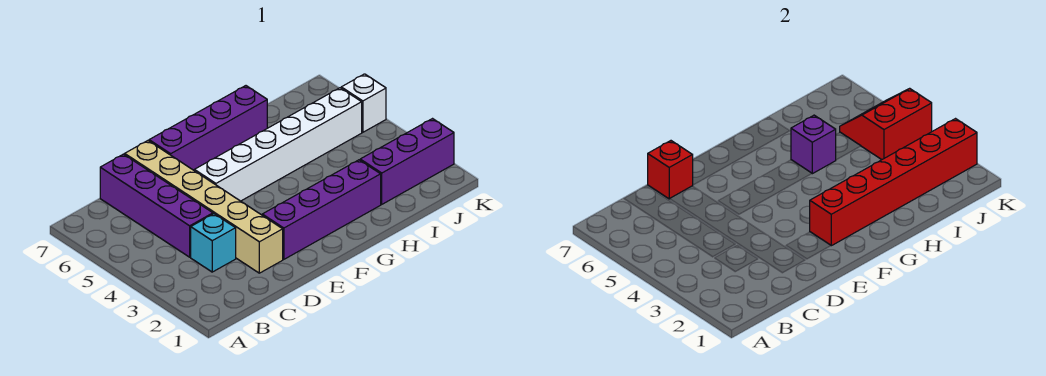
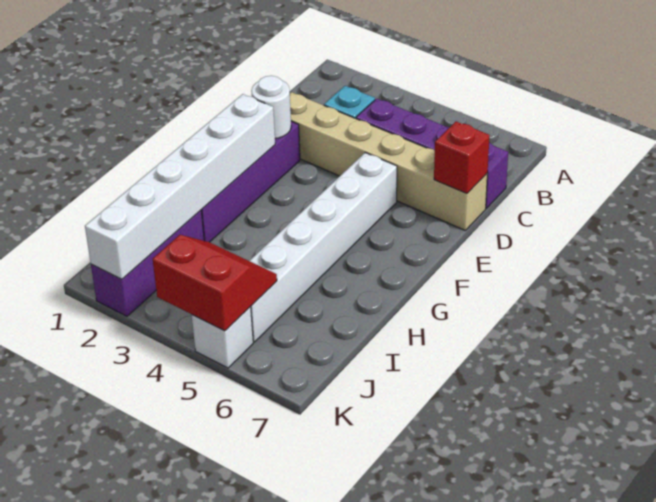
none -> white 1x1 round brick [251,76,291,139]
purple 1x4 brick [149,86,267,170] -> none
red 1x6 brick [810,119,977,246] -> white 1x6 brick [85,94,275,279]
purple 1x1 brick [791,115,836,174] -> none
red 2x2 slope [840,88,932,160] -> red 2x2 slope turned to [153,235,277,331]

